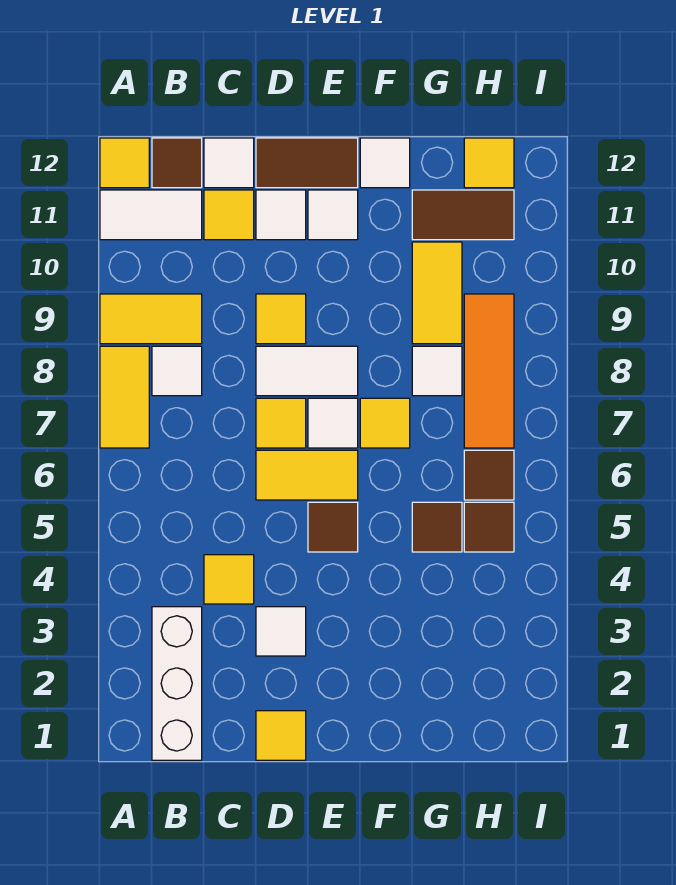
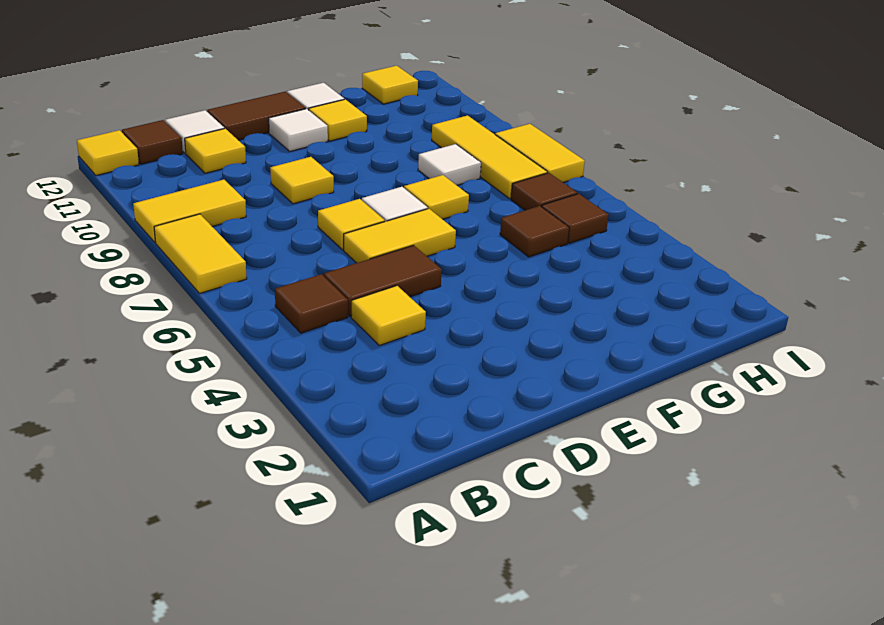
white 1x2 tile [100,190,202,240] -> none
white 1x3 brick [152,607,202,760] -> none
white 1x1 tile [152,346,202,396] -> none
yellow 1x1 tile [256,711,306,760] -> yellow 1x1 tile moved to [309,99,367,141]
white 1x1 tile [256,607,306,656] -> none
white 1x2 tile [256,346,358,396] -> none
white 1x1 tile [256,190,306,240] -> none
brown 1x1 tile [308,502,358,552] -> brown 1x1 tile moved to [275,274,348,333]
yellow 1x2 tile [412,242,462,344] -> yellow 1x2 tile moved to [495,124,585,183]
brown 1x2 tile [412,190,514,240] -> brown 1x2 tile moved to [324,245,442,317]
orange 1x3 tile [464,294,514,448] -> yellow 1x3 tile [432,116,548,199]

